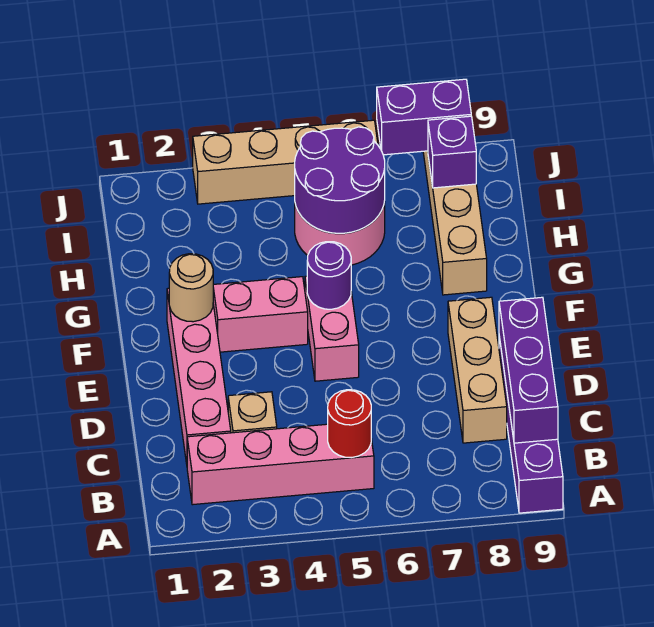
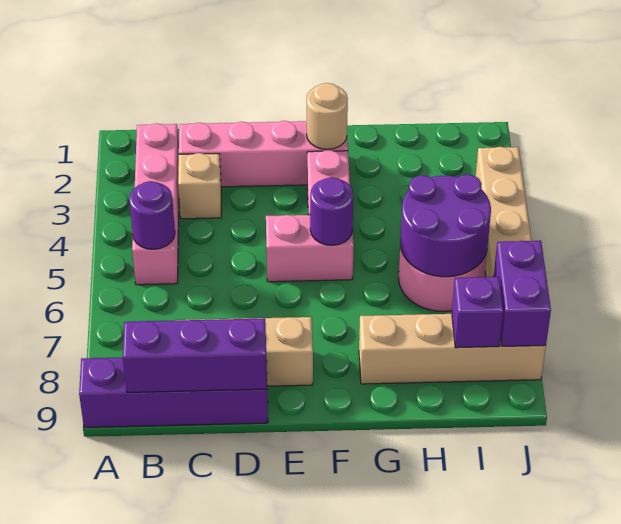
red 1x1 round brick [328,390,371,458] -> purple 1x1 round brick [129,181,175,249]

